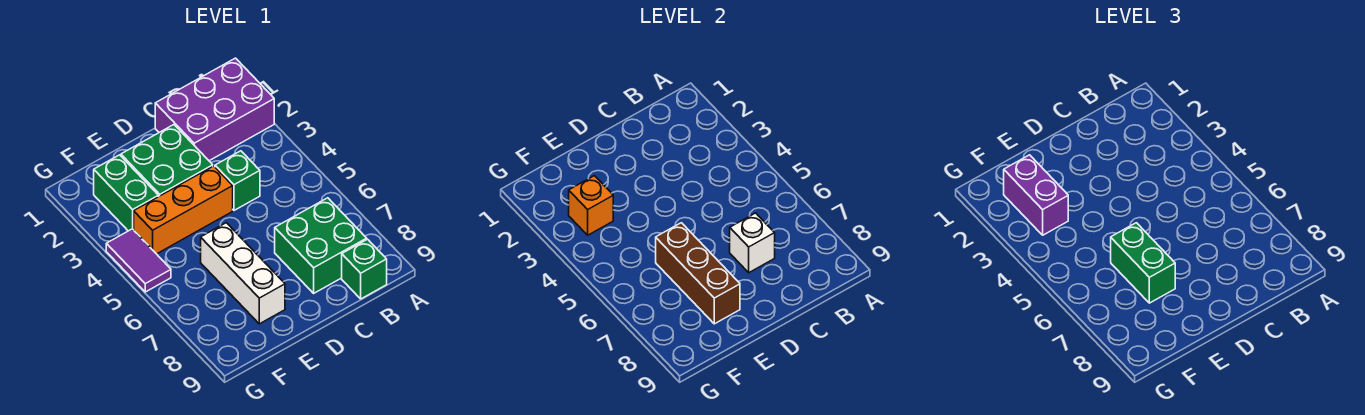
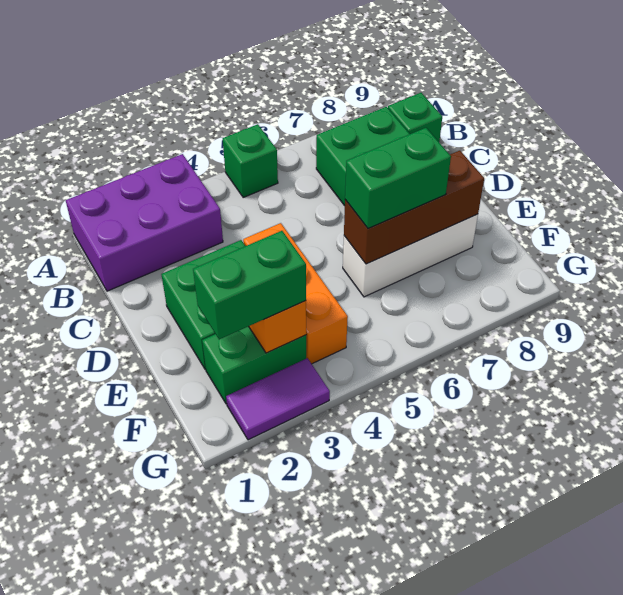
purple 2x3 brick [155,58,274,161] -> purple 2x3 brick turned to [66,154,223,291]
green 1x1 brick [215,151,260,210] -> green 1x1 brick moved to [223,124,278,197]
white 1x1 brick [730,213,775,273] -> none
purple 1x2 brick [1004,155,1068,235] -> green 1x2 brick [193,231,306,339]
purple 1x2 tile [106,229,171,292] -> purple 1x2 tile moved to [226,358,330,440]

